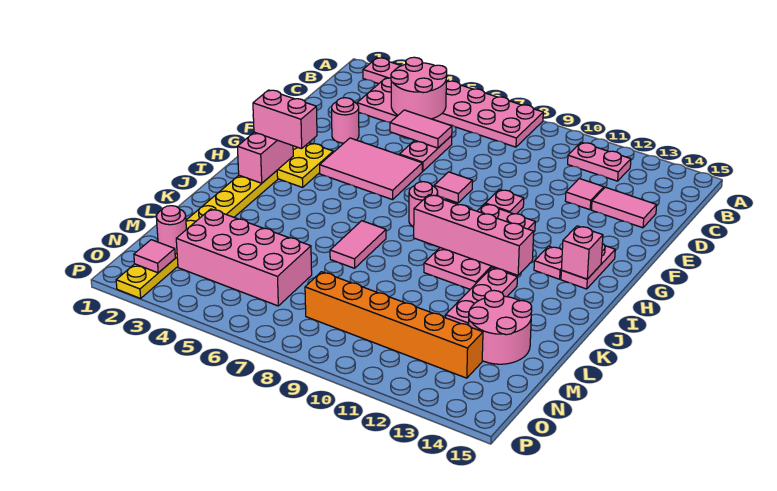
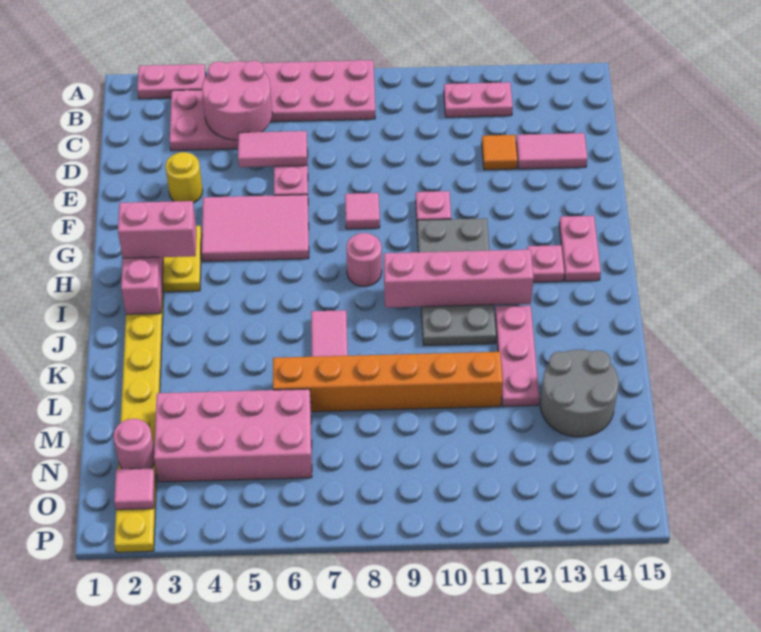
pink 1x1 tile [565,179,604,210] -> orange 1x1 tile [482,135,518,170]
pink 1x1 round brick [332,98,359,143] -> yellow 1x1 round brick [166,152,203,203]
pink 2x4 plate [424,204,535,289] -> grey 2x4 plate [417,218,496,346]
pink 1x1 brick [561,226,603,279] -> none
pink 2x2 round brick [469,290,532,364] -> grey 2x2 round brick [540,350,619,437]
orange 1x6 brick [305,272,483,378] -> orange 1x6 brick moved to [273,352,503,412]

